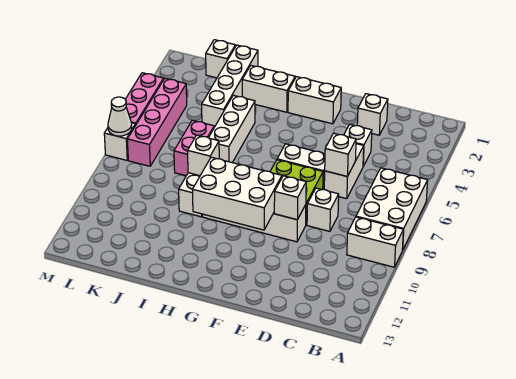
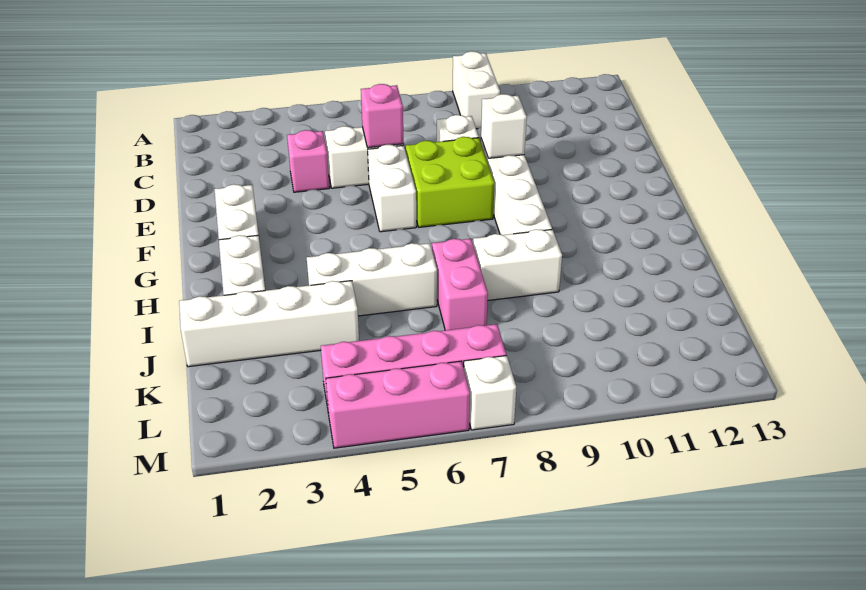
white 2x3 brick [356,168,428,250] -> none
white 1x1 brick [357,94,388,135] -> none
white 1x1 brick [344,124,372,166] -> pink 1x1 brick [287,130,330,192]
white 1x1 brick [325,133,356,177] -> pink 1x1 brick [361,84,404,148]
white 2x3 brick [192,157,282,230] -> none
white 1x1 brick [188,135,219,176] -> none
pink 1x2 brick [174,120,214,176] -> pink 1x2 brick turned to [432,239,488,330]
white 1x1 brick [206,40,235,78] -> none
white 1x1 cone [108,97,132,136] -> none

